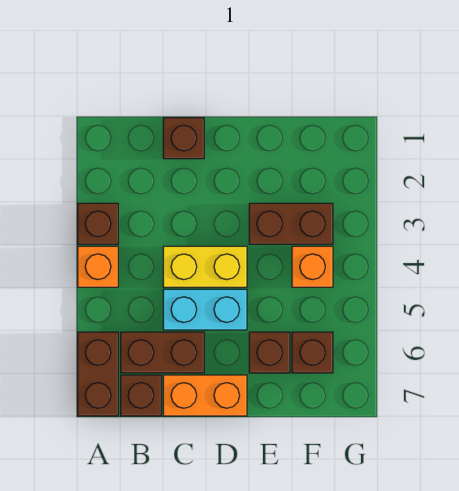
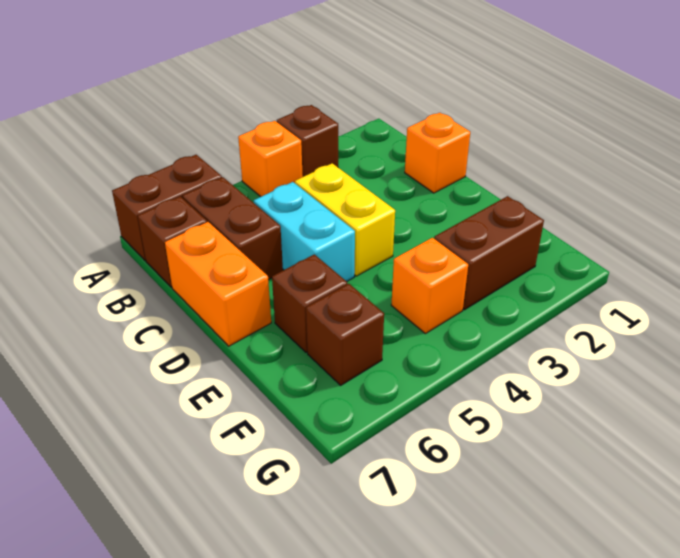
brown 1x1 brick [163,118,204,159] -> orange 1x1 brick [405,113,470,193]
brown 1x2 brick [249,203,333,244] -> brown 1x2 brick turned to [434,196,544,310]

